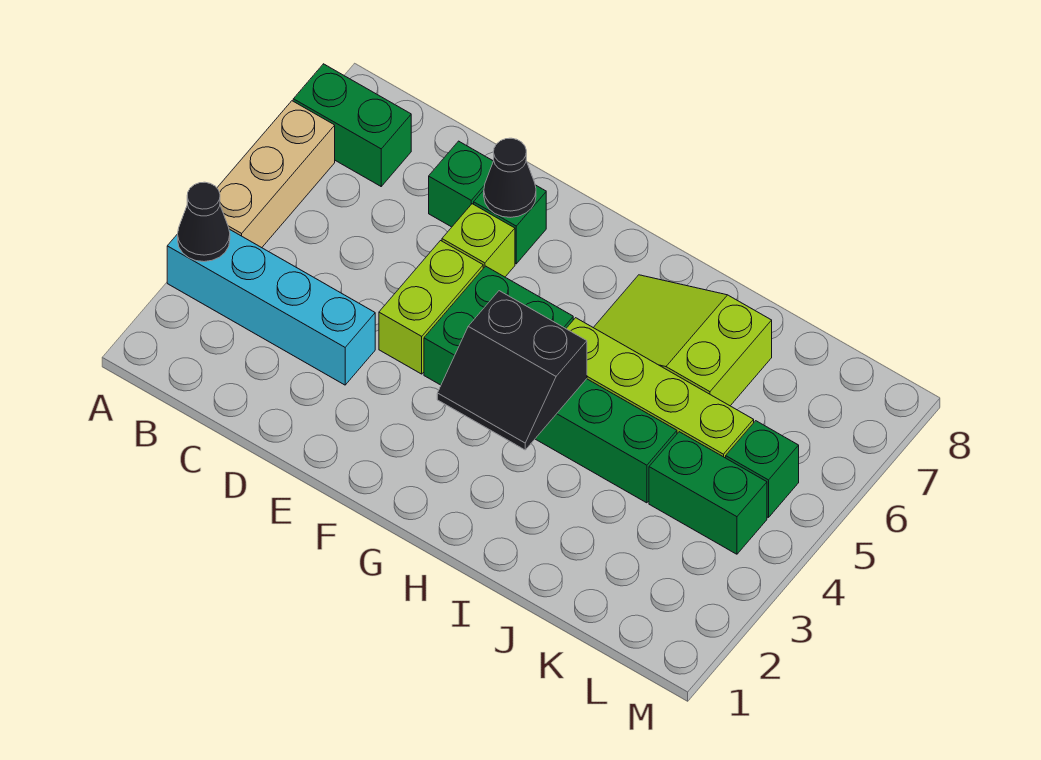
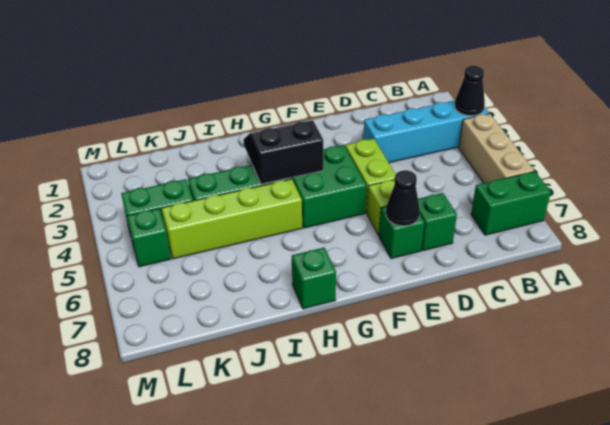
lime 2x3 slope [593,275,772,406] -> none
none -> green 1x1 brick [292,248,336,309]

